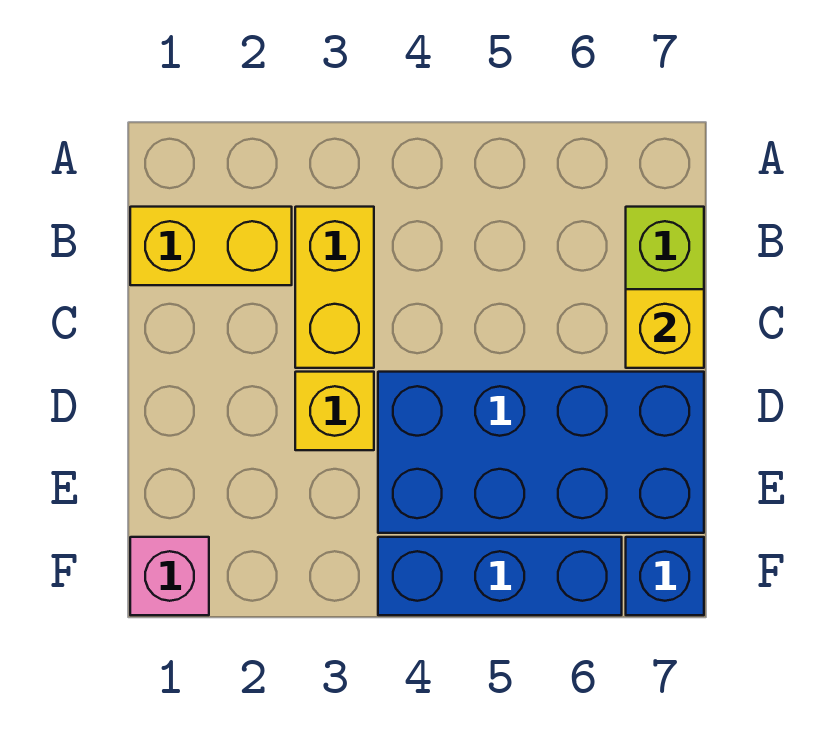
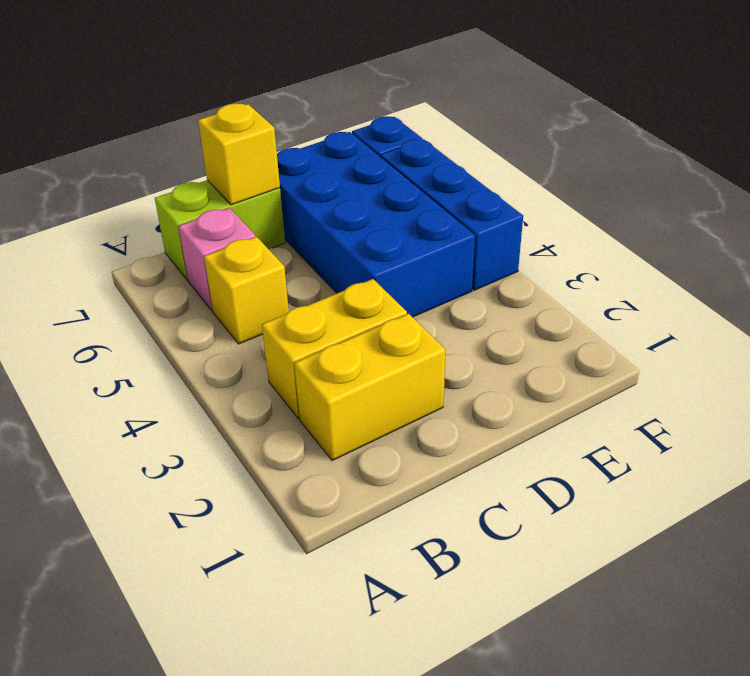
yellow 1x2 brick [130,207,292,285] -> yellow 1x2 brick turned to [294,314,445,461]
yellow 1x1 brick [295,372,374,450] -> yellow 1x1 brick moved to [204,237,289,344]
pink 1x1 brick [130,537,209,615] -> pink 1x1 brick moved to [178,208,256,311]

